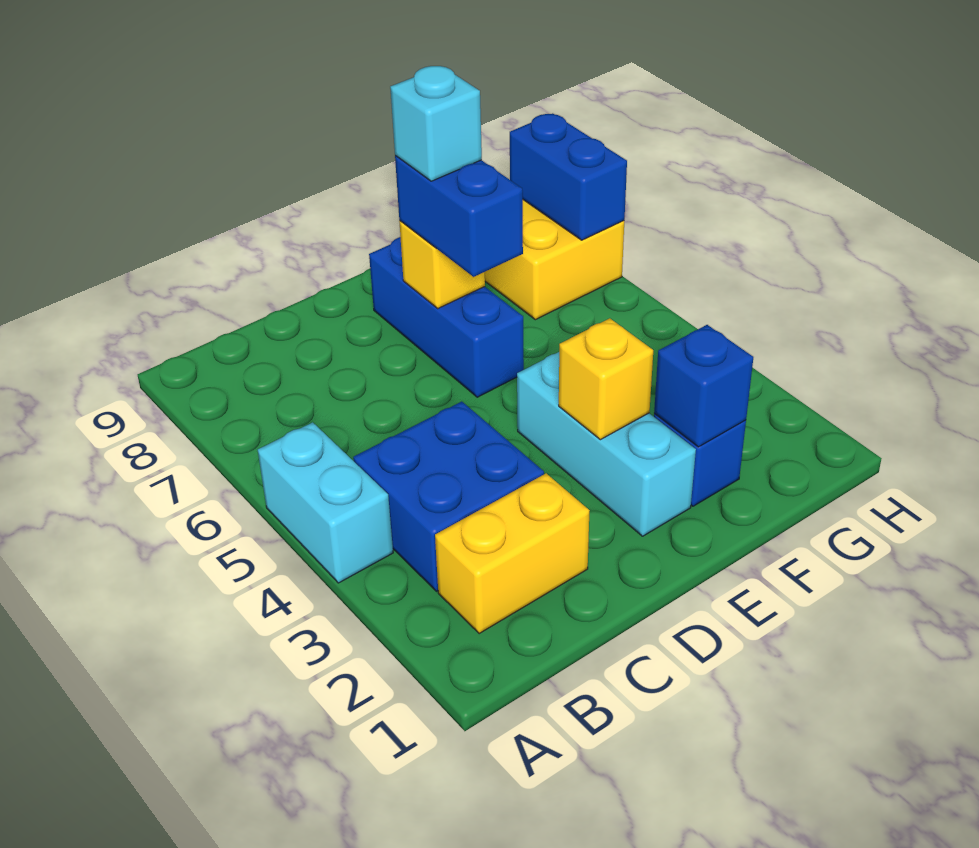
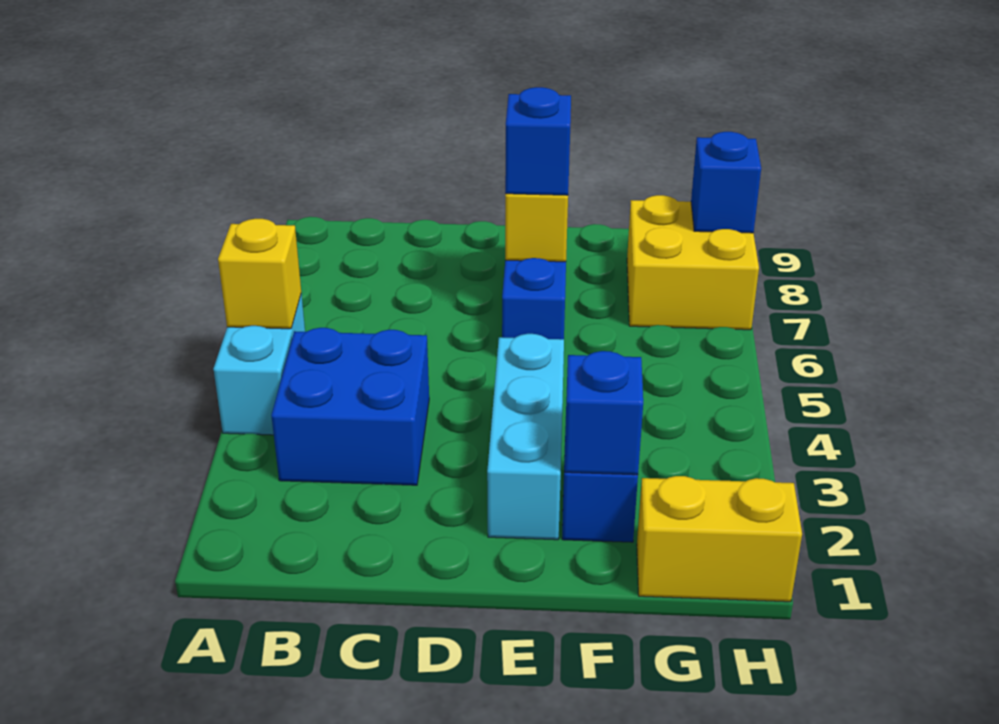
yellow 1x2 brick [435,473,590,634] -> yellow 1x2 brick moved to [637,476,802,602]
yellow 1x1 brick [559,318,653,440] -> yellow 1x1 brick moved to [218,219,301,329]
blue 1x2 brick [395,155,523,277] -> blue 1x1 brick [505,87,571,195]
cyan 1x1 brick [390,66,482,181] -> none
blue 1x2 brick [510,114,627,240] -> blue 1x1 brick [691,132,761,233]

